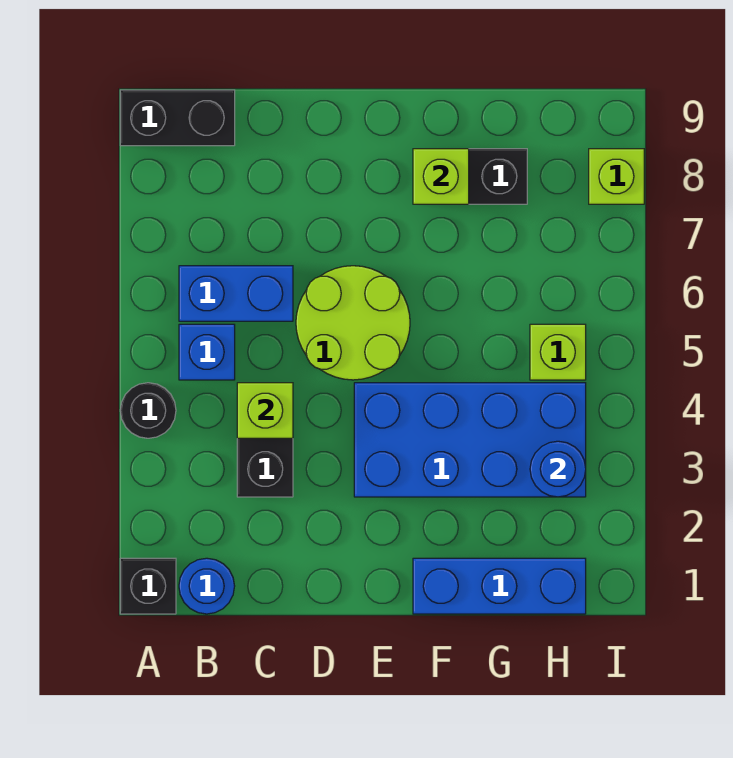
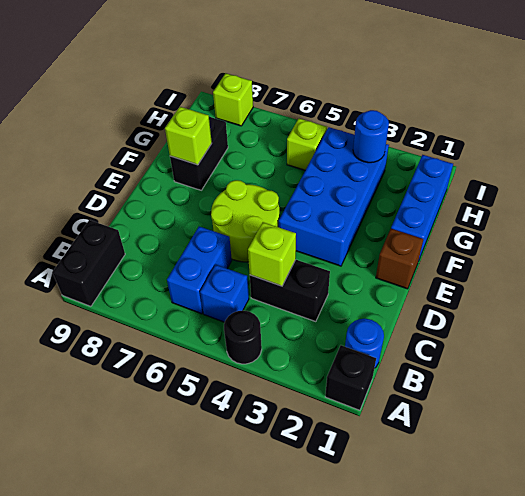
none -> brown 1x1 brick [376,229,424,289]

